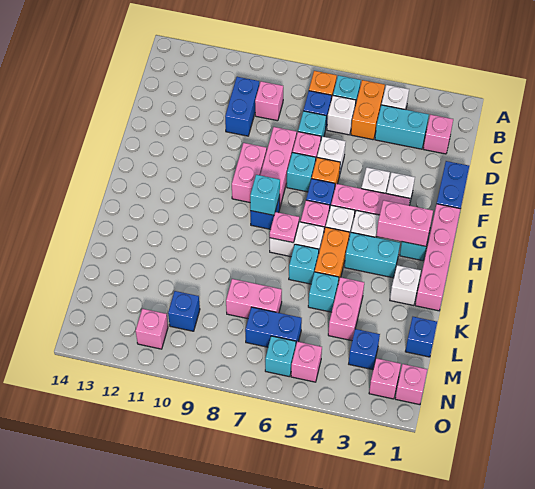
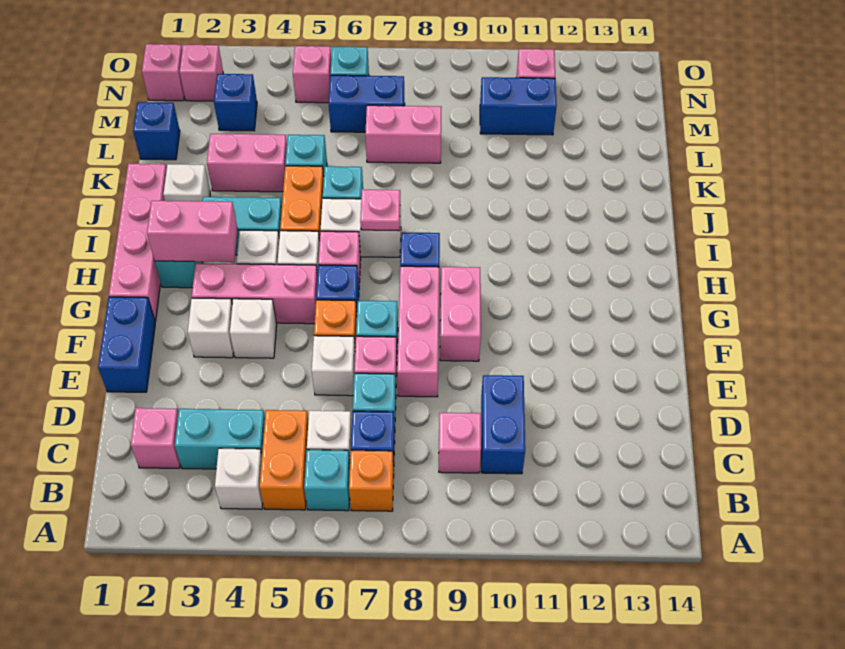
cyan 1x1 brick [250,175,280,215] -> none
pink 1x2 brick [328,277,364,341] -> pink 1x2 brick turned to [207,134,287,192]
blue 1x1 brick [168,291,200,331] -> blue 1x2 brick [480,77,557,135]

